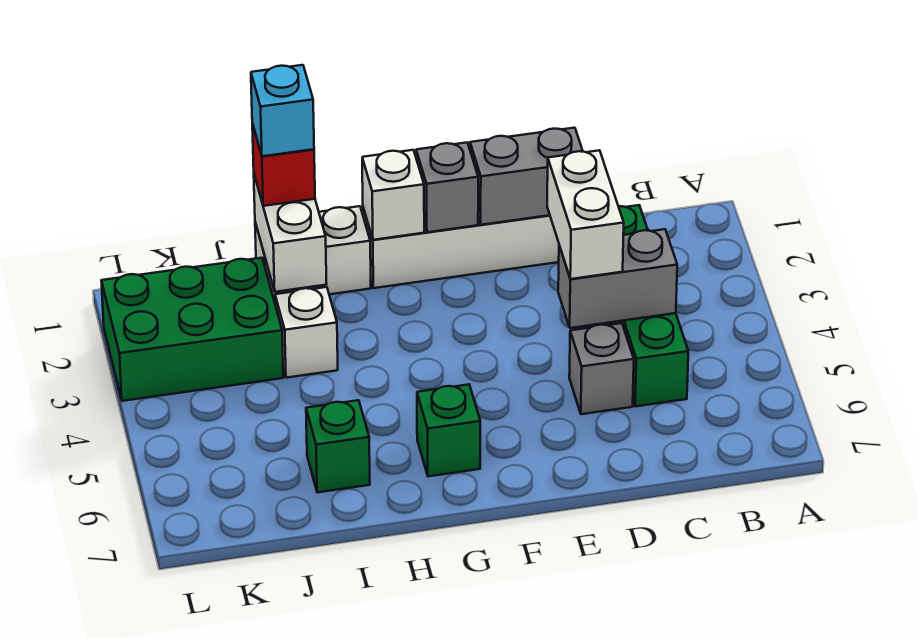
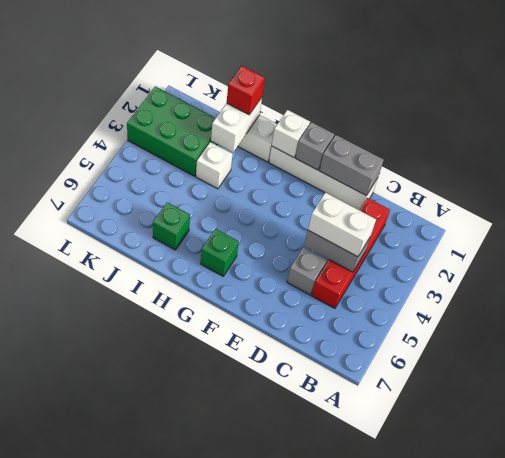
green 1x4 brick [608,205,688,406] -> red 1x4 brick [312,198,390,308]
white 1x2 brick [547,150,624,279] -> white 1x2 brick turned to [308,193,376,257]
cyan 1x1 brick [251,65,314,156] -> none

